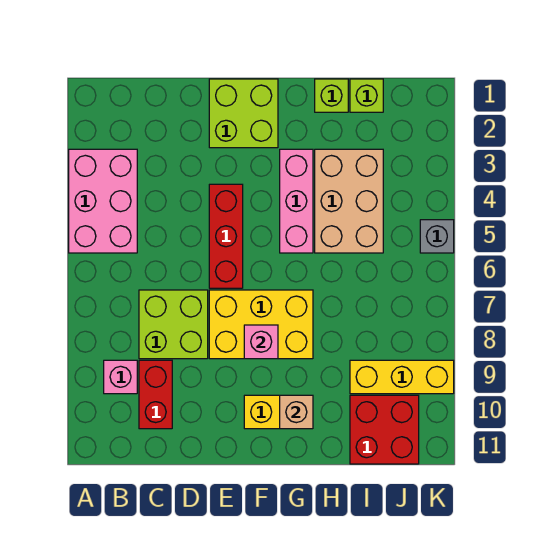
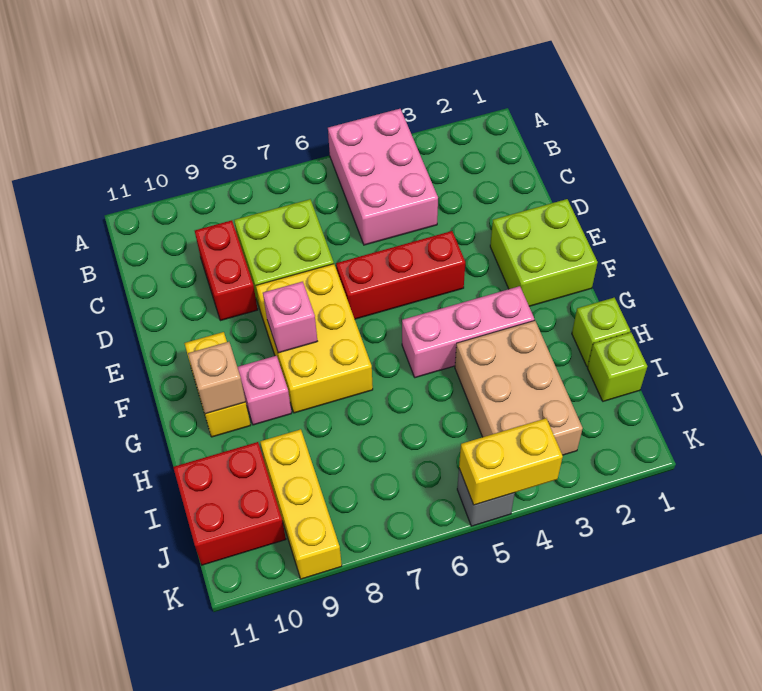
pink 2x3 brick [69,149,137,253] -> pink 2x3 brick turned to [328,109,438,245]
pink 1x1 brick [104,360,137,394] -> pink 1x1 brick moved to [238,356,292,425]
red 1x2 brick [139,360,172,429] -> red 1x2 brick turned to [195,220,258,321]
tan 2x3 brick [315,149,383,253] -> tan 2x3 brick turned to [455,321,583,455]
none -> yellow 1x2 brick [459,418,563,505]

